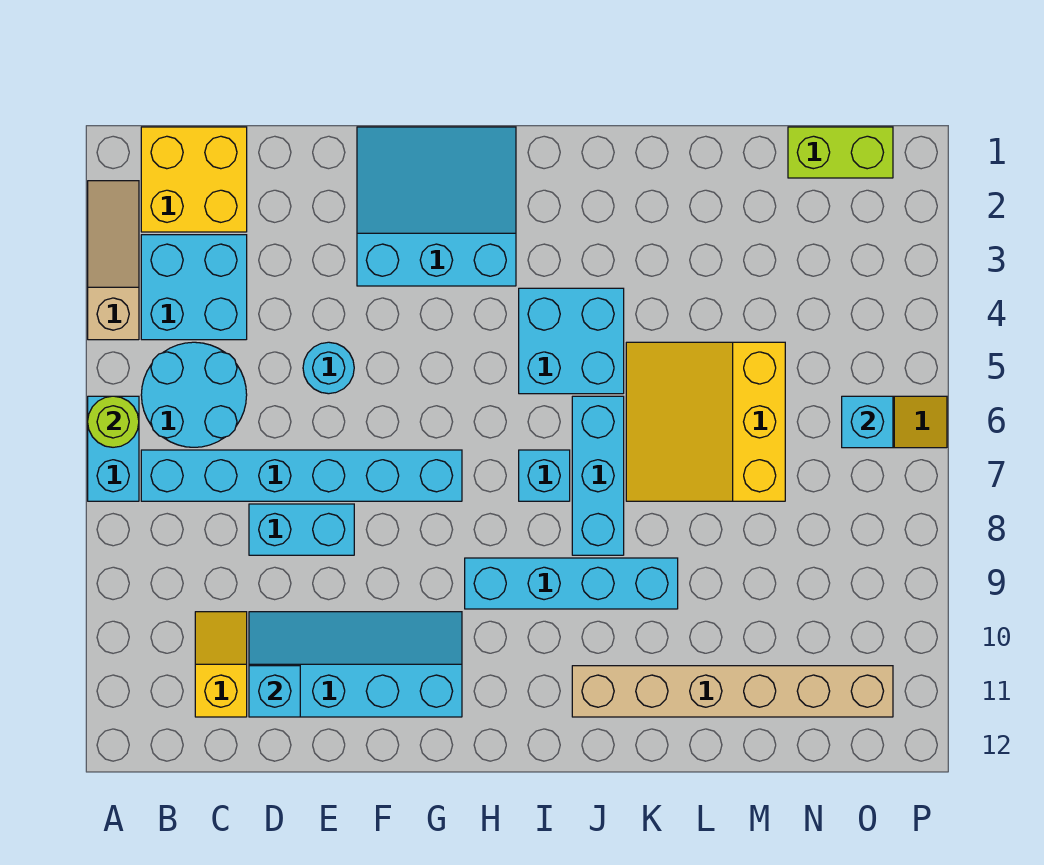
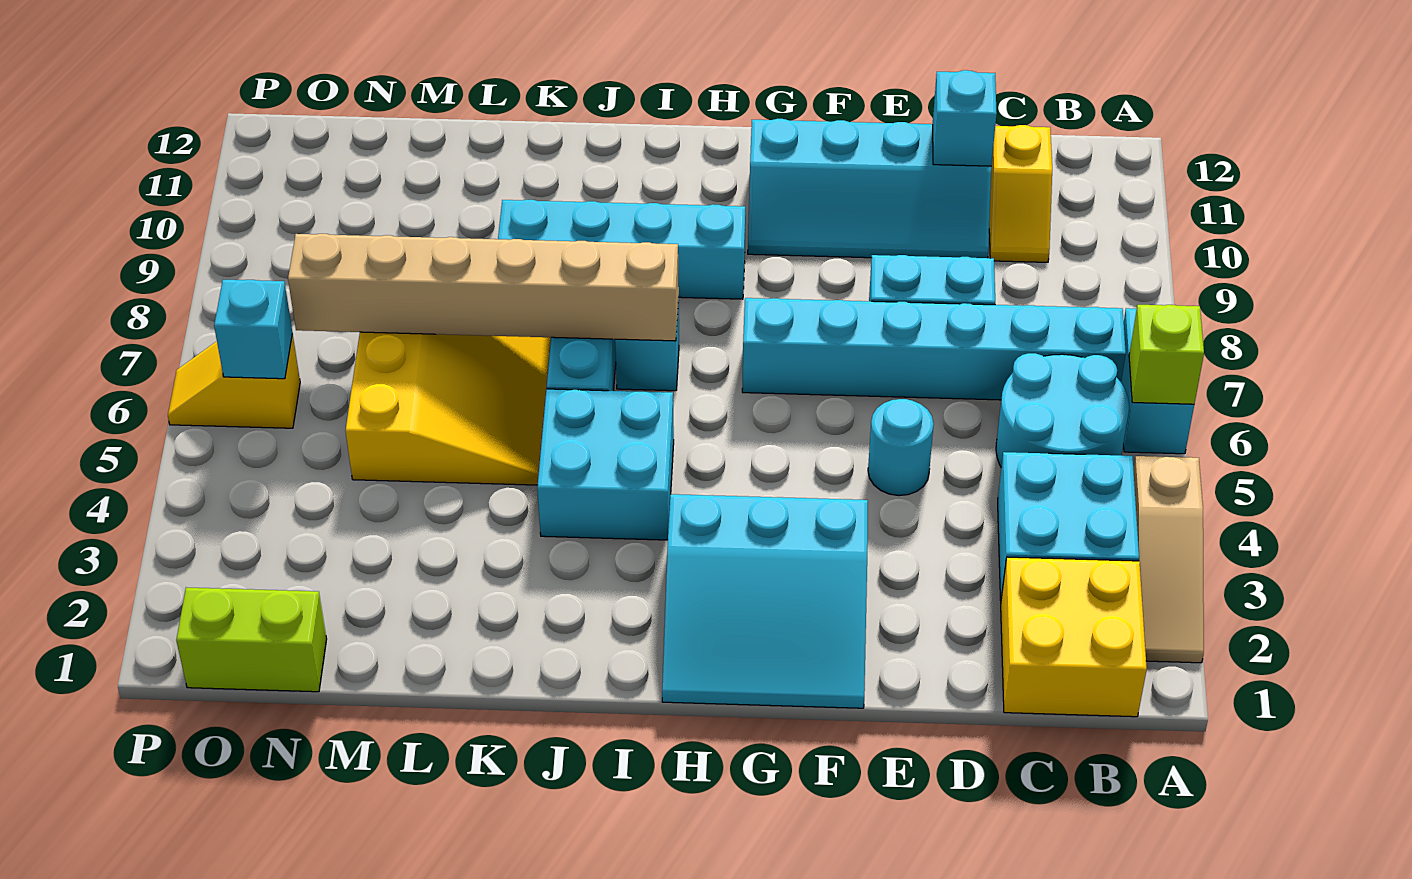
lime 1x1 round brick [88,396,139,447] -> lime 1x1 brick [1129,305,1204,404]
tan 1x6 brick [572,666,893,717] -> tan 1x6 brick moved to [288,234,679,341]

